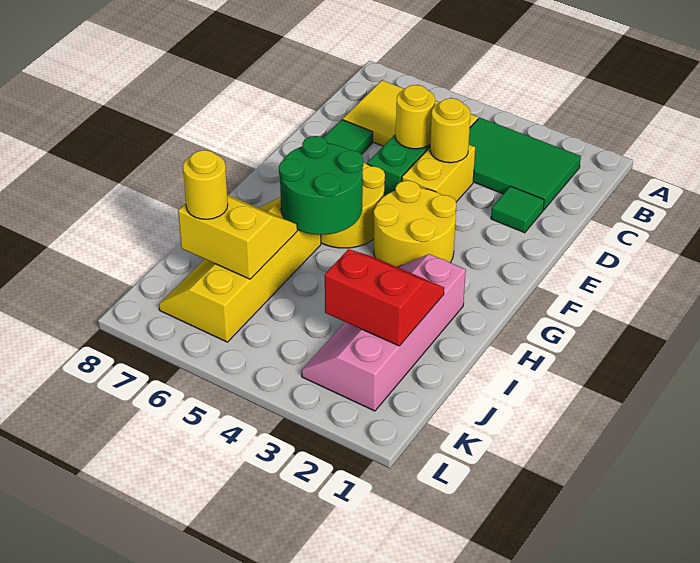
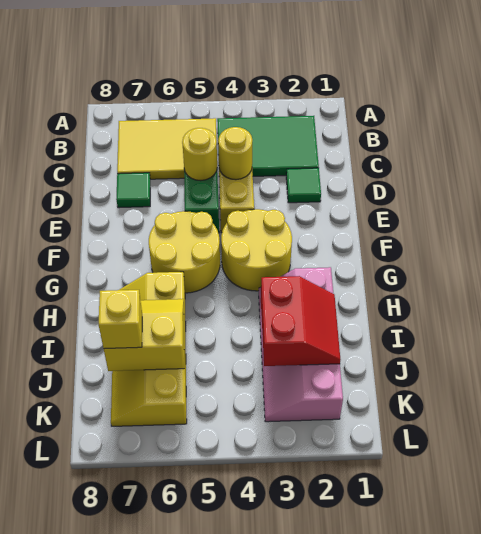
green 2x2 round brick [279,136,363,235] -> none
red 2x2 slope [325,249,444,346] -> red 2x2 slope turned to [261,276,340,366]
yellow 1x1 round brick [183,150,228,219] -> yellow 1x1 brick [99,290,142,349]

